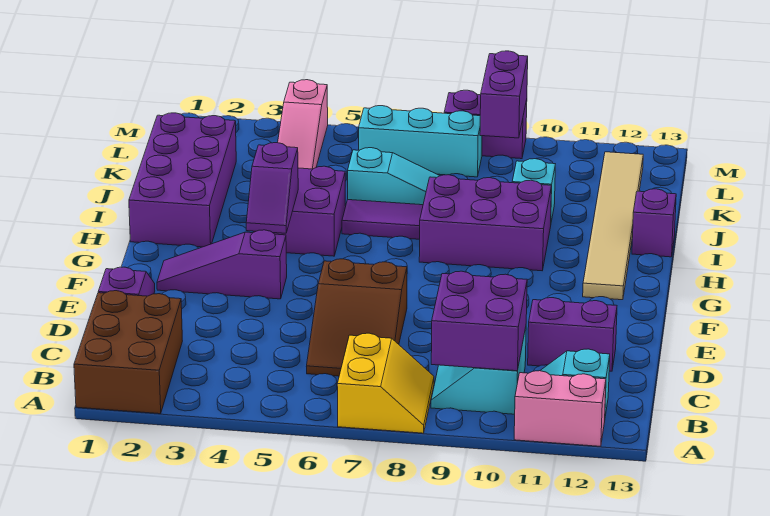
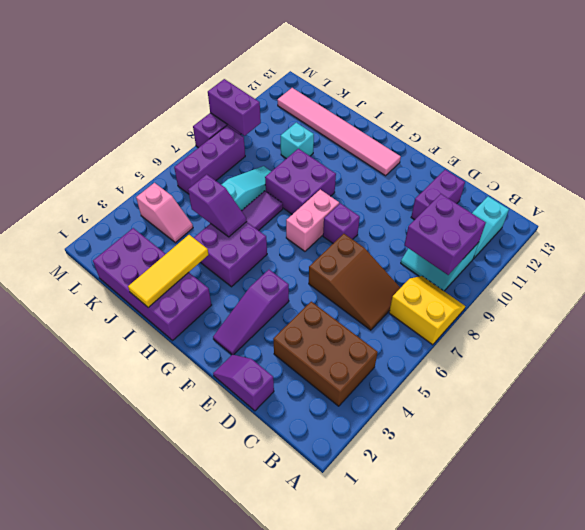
brown 2x3 brick [74,291,182,414] -> brown 2x3 brick moved to [273,302,378,406]
pink 1x2 brick [514,371,606,446] -> pink 1x2 brick moved to [286,189,339,251]
purple 1x2 slope [246,143,298,233] -> purple 1x2 slope moved to [188,174,247,237]
tan 1x6 tile [583,152,643,300] -> pink 1x6 tile [277,88,401,176]
purple 2x3 brick [419,175,552,271] -> purple 2x2 brick [265,149,336,214]
none -> yellow 1x3 tile [128,235,209,308]
purple 1x1 brick [632,189,676,257] -> purple 1x1 brick moved to [323,203,360,243]
pink 1x3 slope [278,80,328,169] -> pink 1x2 slope [136,183,193,243]
cyan 1x3 brick [359,106,482,177] -> purple 1x3 brick [174,126,245,194]

